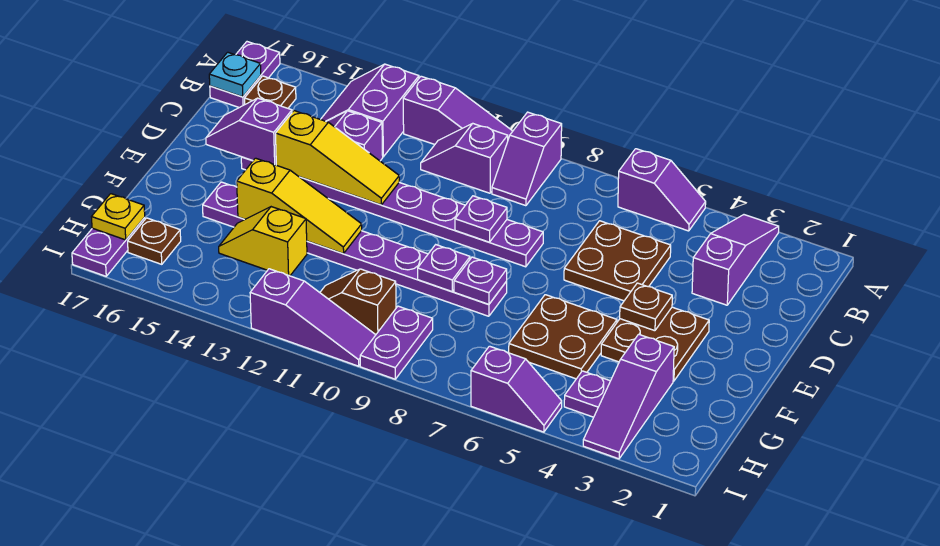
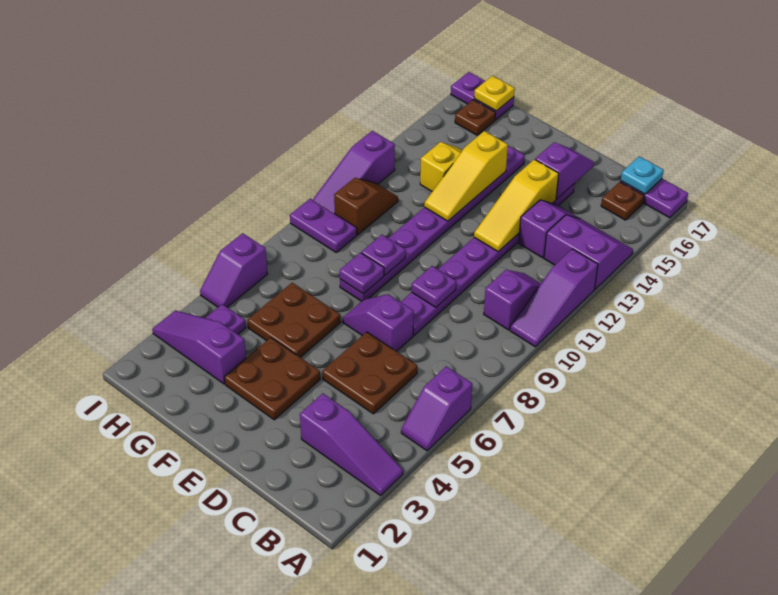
purple 1x2 slope [492,112,562,206] -> purple 1x2 slope moved to [343,294,414,351]
brown 1x1 plate [620,283,672,331] -> none

